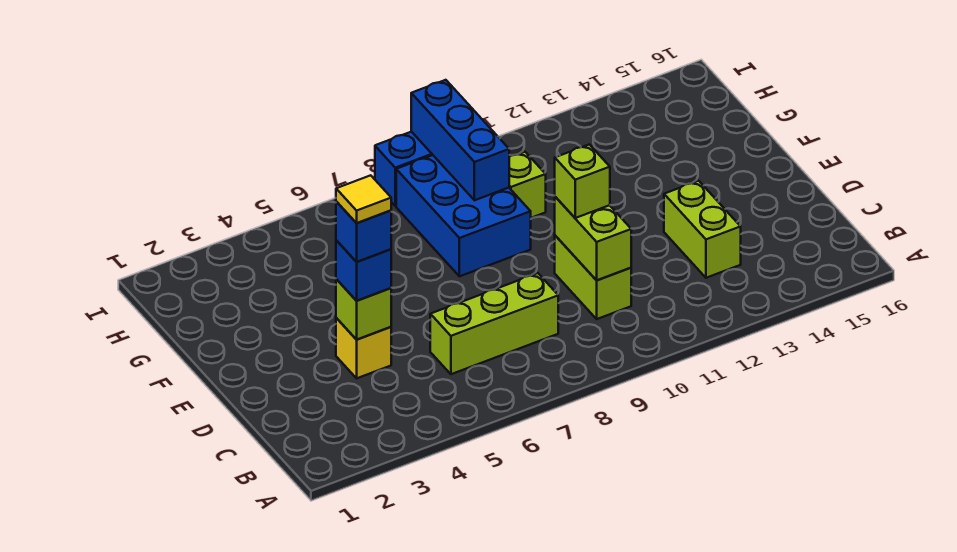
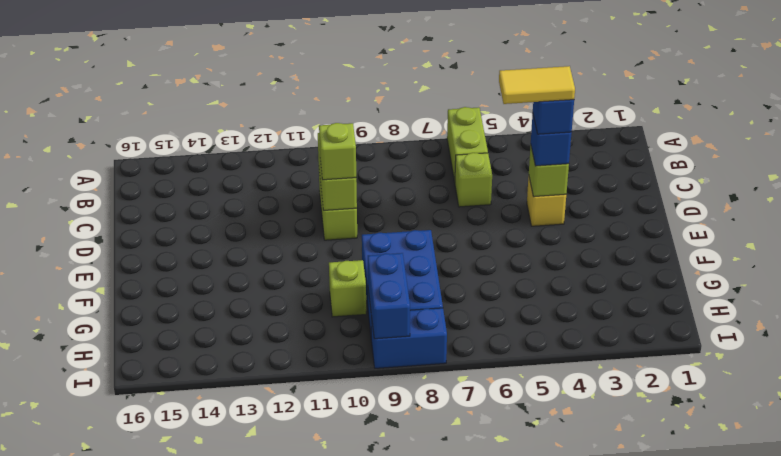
lime 1x3 brick [430,273,558,374] -> lime 1x1 brick [455,153,492,207]
lime 1x2 brick [664,181,741,278] -> lime 1x2 brick moved to [447,107,488,182]
yellow 1x1 tile [336,175,391,223] -> yellow 1x2 tile [499,66,575,104]
blue 1x3 brick [411,80,509,200] -> blue 1x2 brick [368,253,410,339]

